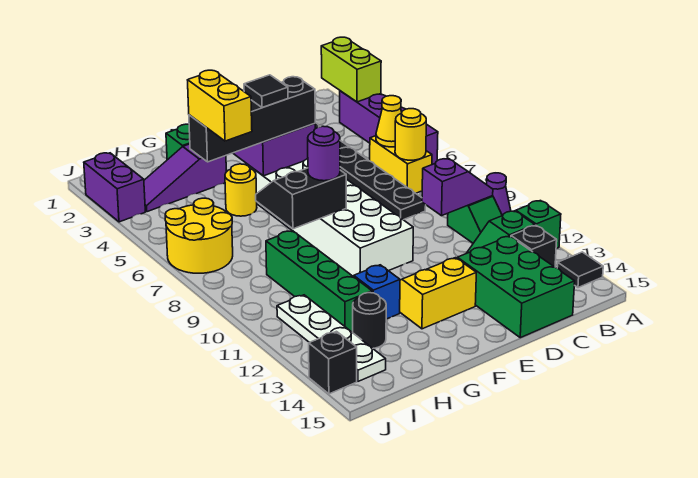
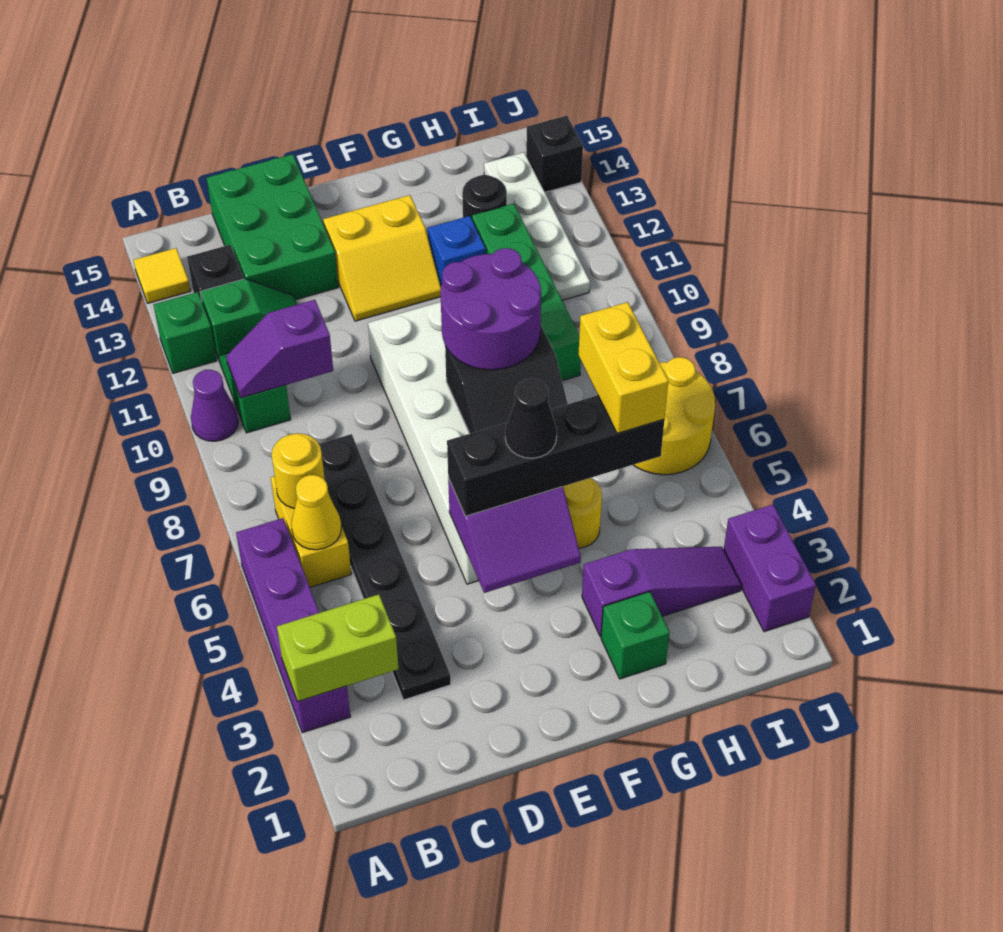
lime 1x2 brick [321,37,381,102] -> lime 1x2 brick turned to [277,594,398,702]
black 1x1 tile [557,252,603,288] -> yellow 1x1 tile [134,248,190,303]
black 1x1 tile [244,75,288,108] -> black 1x1 cone [505,379,557,458]
purple 1x1 round brick [308,126,340,181] -> purple 2x2 round brick [441,248,541,370]

